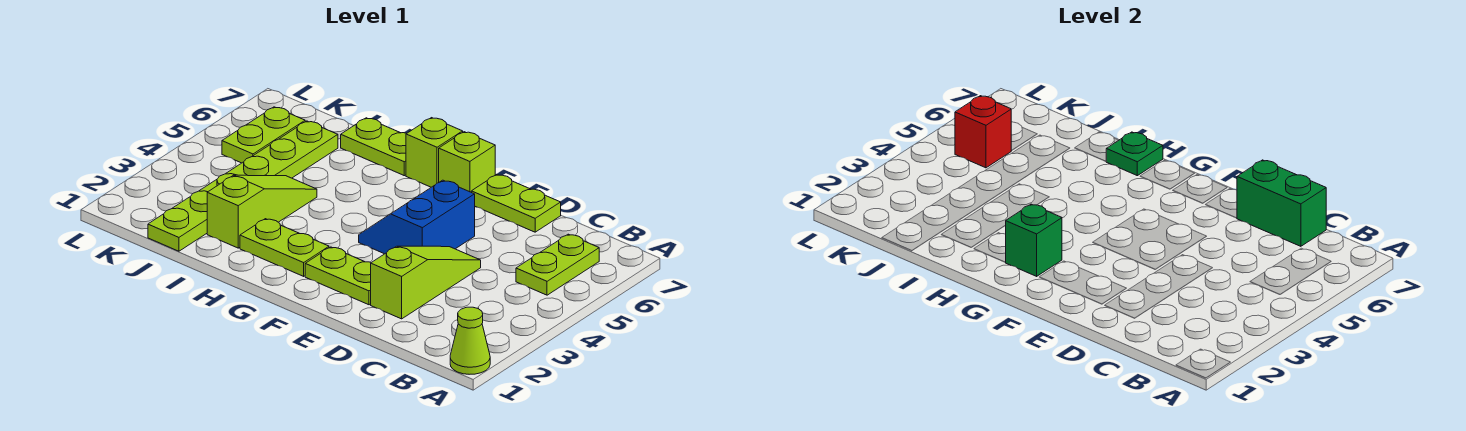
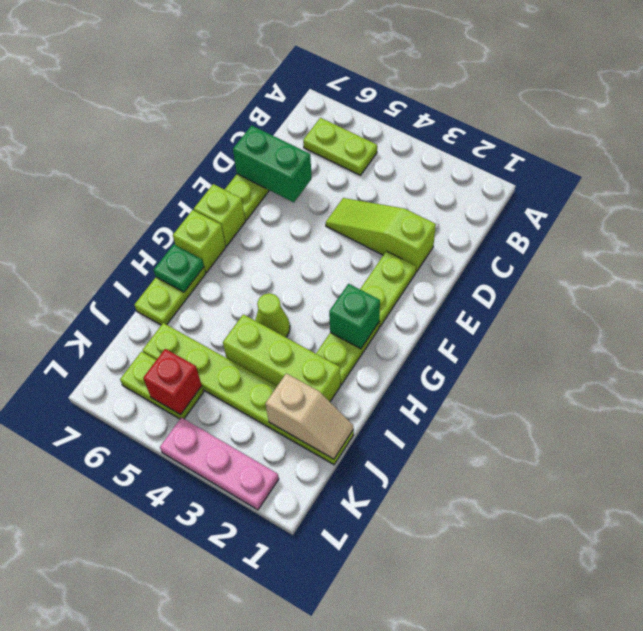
lime 1x1 cone [450,307,490,374] -> lime 1x1 cone moved to [255,293,290,337]
green 1x2 brick [1237,160,1326,246] -> green 1x2 brick turned to [233,125,312,202]
blue 2x2 slope [359,180,475,254] -> none
lime 1x3 slope [207,175,317,248] -> lime 1x3 brick [223,314,341,402]
none -> tan 1x2 slope [265,373,354,459]
none -> pink 1x3 plate [160,417,279,510]

